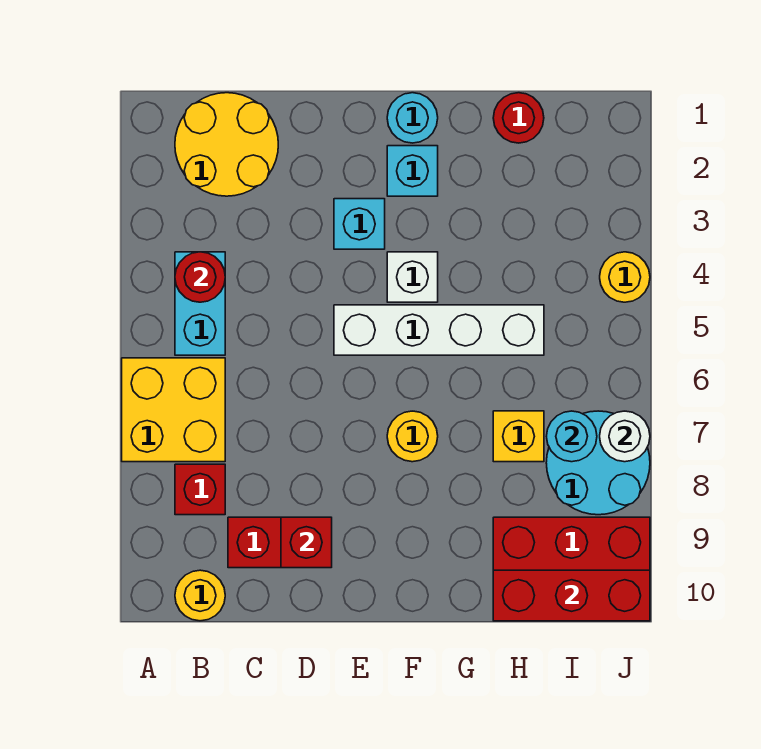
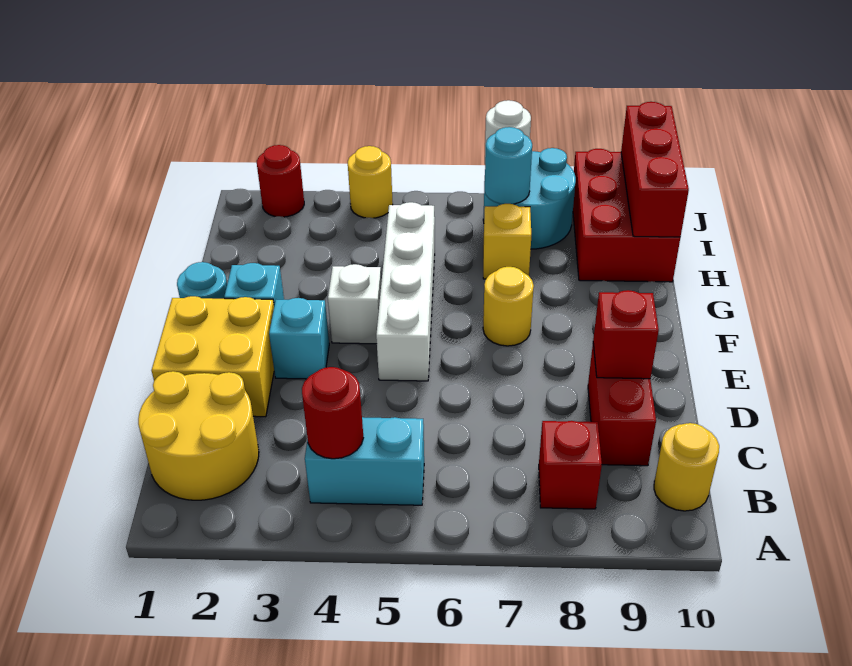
yellow 2x2 brick [122,358,225,462] -> yellow 2x2 brick moved to [152,296,274,417]
red 1x1 round brick [493,93,544,143] -> red 1x1 round brick moved to [257,145,304,217]

